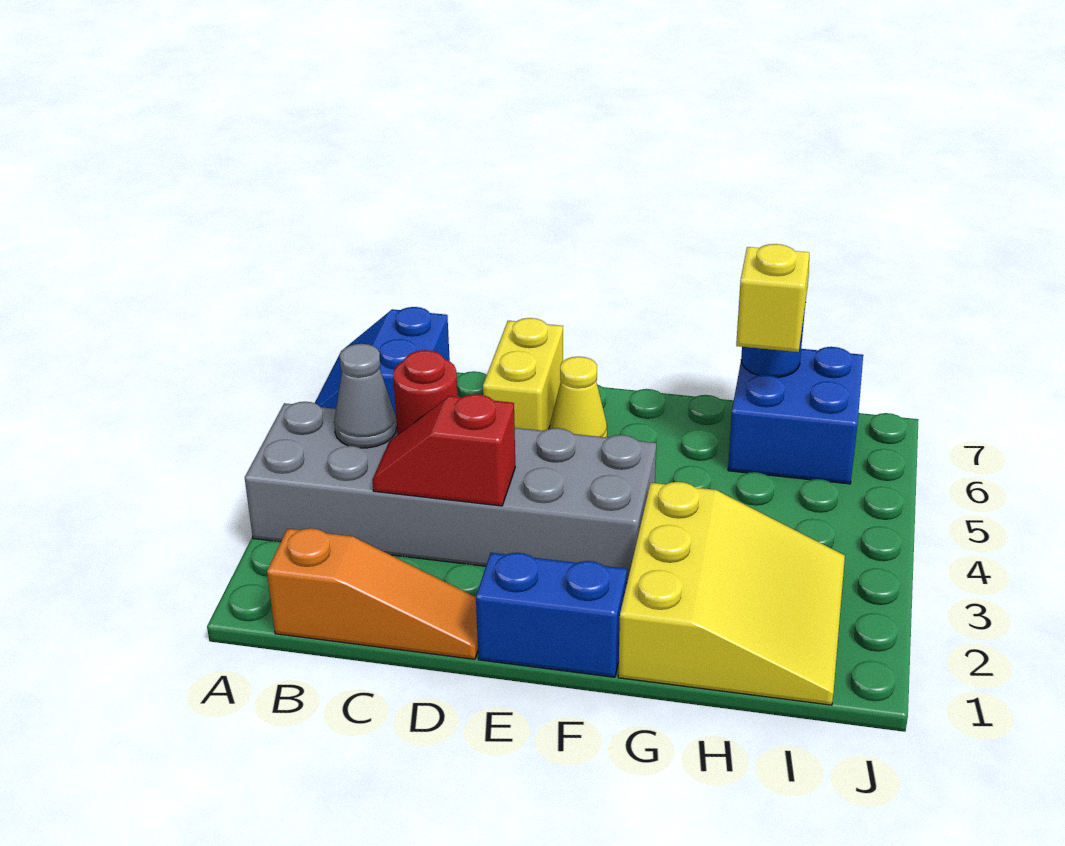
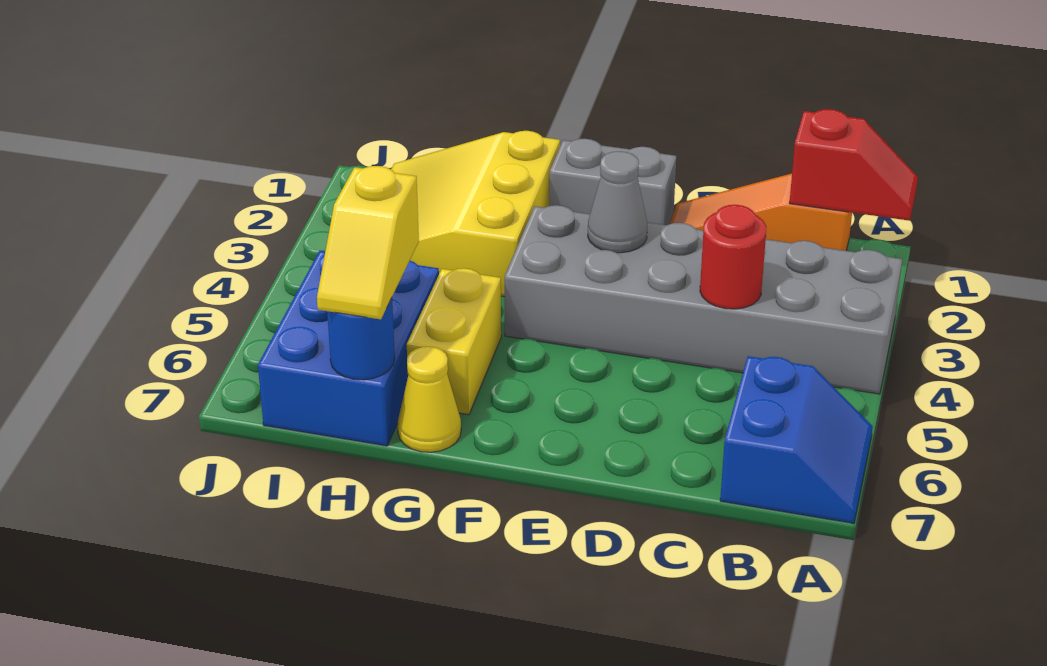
grey 1x1 cone [334,344,397,448] -> grey 1x1 cone moved to [588,151,647,253]
red 1x2 slope [373,394,515,506] -> red 1x2 slope moved to [789,109,918,221]
yellow 1x2 brick [483,318,563,431] -> yellow 1x2 brick moved to [407,268,501,415]
blue 1x2 brick [476,553,627,677] -> grey 1x2 brick [549,139,676,225]
yellow 1x1 cone [550,357,607,438] -> yellow 1x1 cone moved to [398,347,461,452]
blue 2x2 brick [728,347,863,484] -> blue 2x3 brick [258,251,439,446]

